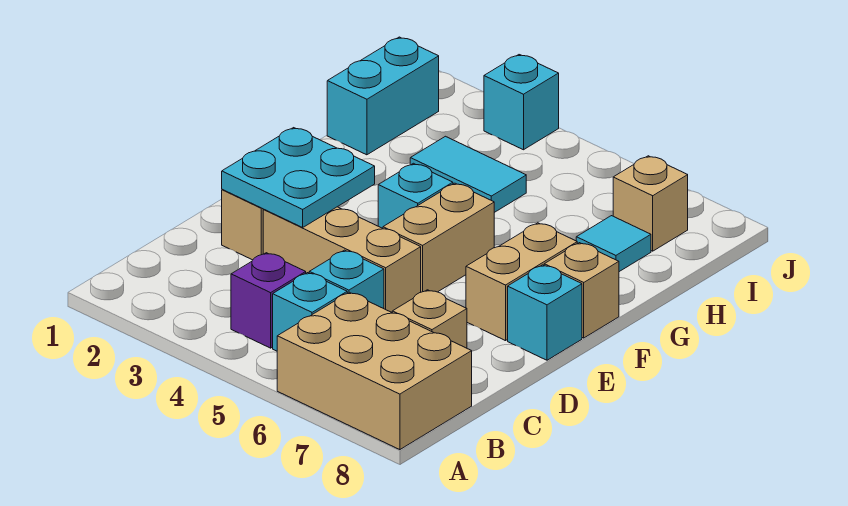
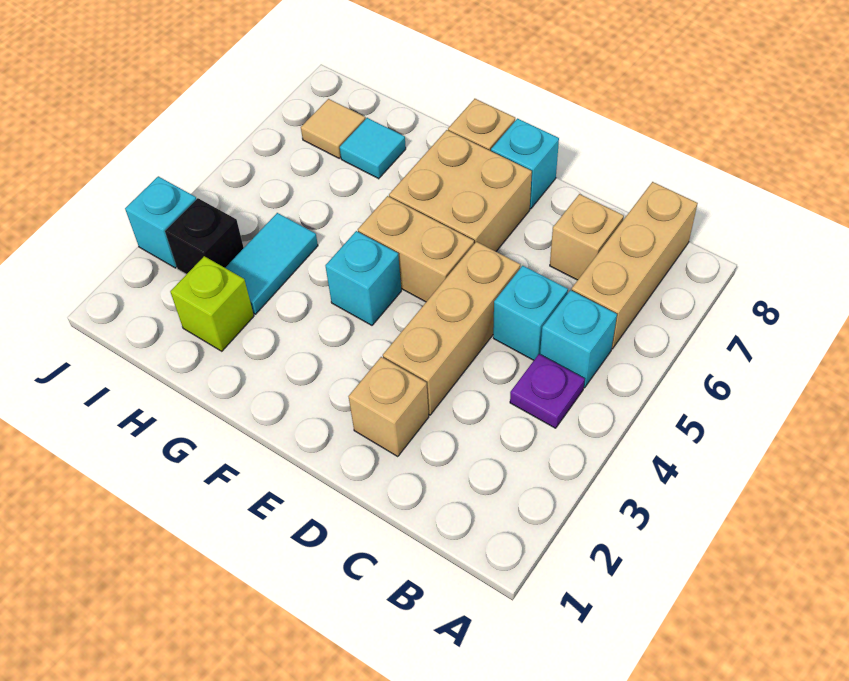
tan 2x3 brick [277,292,472,450] -> tan 1x3 brick [572,182,698,349]
purple 1x1 brick [231,253,306,348] -> purple 1x1 plate [510,354,585,428]
cyan 2x2 plate [222,128,375,227] -> none
tan 1x2 brick [466,223,577,341] -> tan 2x2 brick [389,130,532,251]
cyan 1x2 brick [327,37,439,155] -> none
none -> lime 1x1 brick [170,256,254,351]
none -> black 1x1 brick [165,198,244,274]
tan 1x1 brick [613,156,688,251] -> tan 1x1 tile [301,99,365,158]

